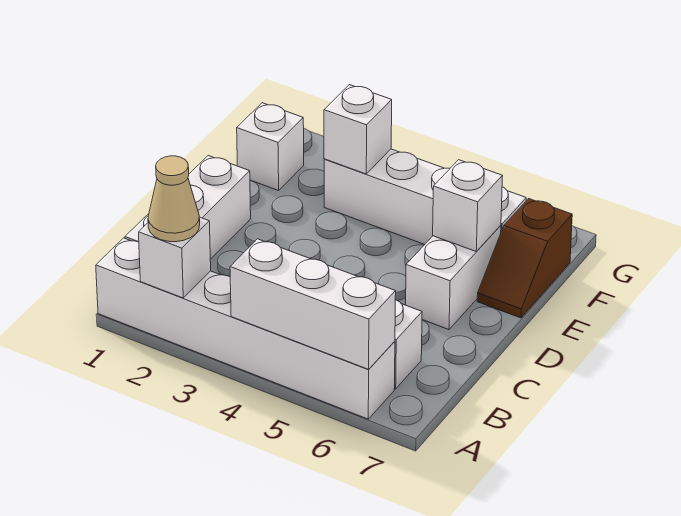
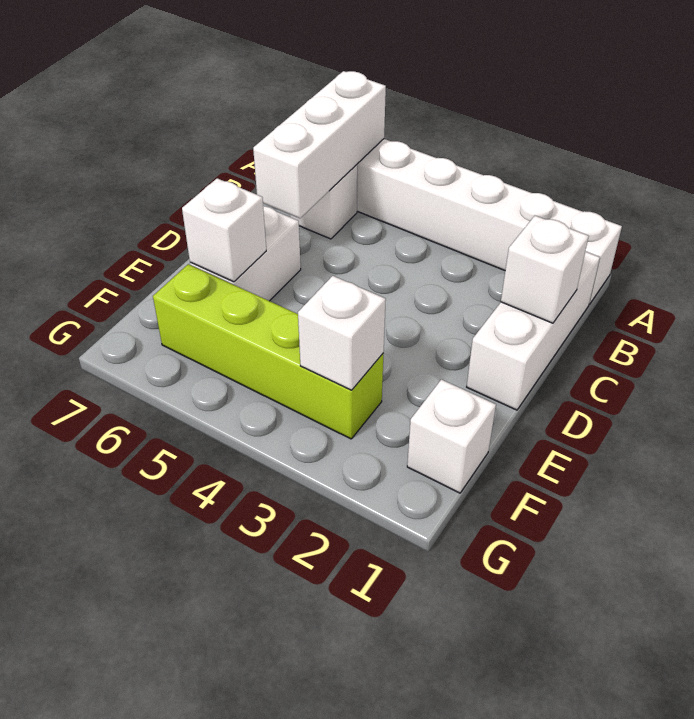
white 1x1 brick [139,217,211,298] -> white 1x1 brick moved to [501,216,589,323]
tan 1x1 cone [148,156,200,242] -> none
white 1x3 brick [230,239,396,369] -> white 1x3 brick turned to [253,71,386,218]
brown 1x2 slope [477,199,572,318] -> none
white 1x4 brick [324,149,526,245] -> lime 1x4 brick [153,264,384,439]

